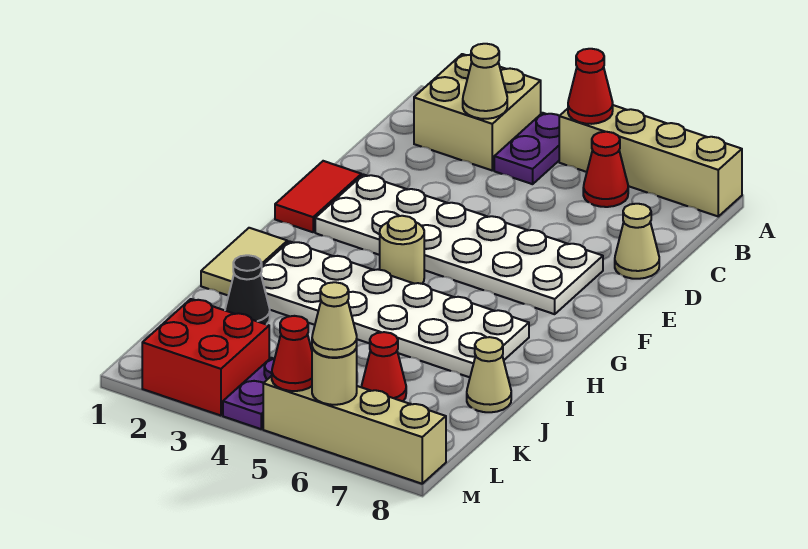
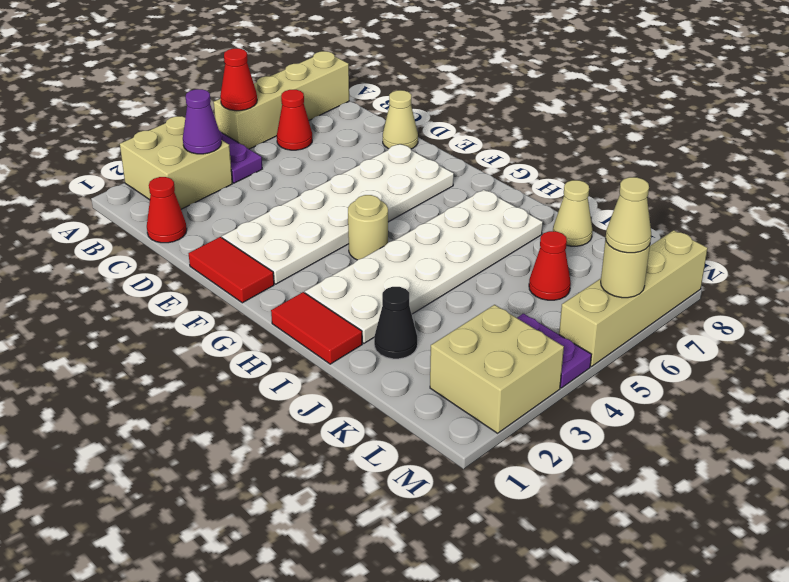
tan 1x1 cone [463,44,507,119] -> purple 1x1 cone [183,89,221,154]
tan 1x2 tile [201,228,287,296] -> red 1x2 tile [271,292,362,364]
red 2x2 brick [142,299,269,416] -> tan 2x2 brick [430,305,564,433]
red 1x1 cone [272,316,312,391] -> red 1x1 cone moved to [147,177,187,243]

